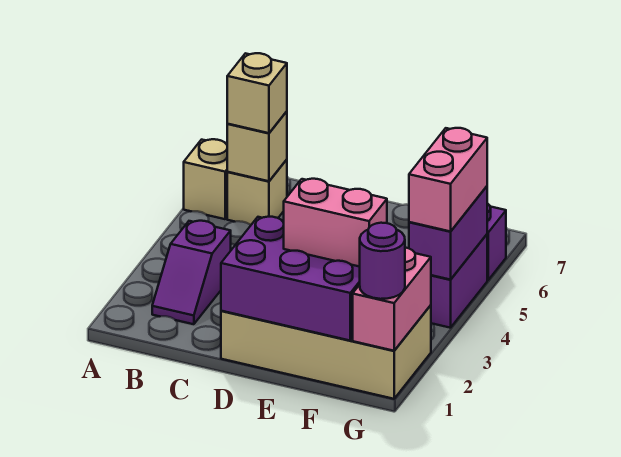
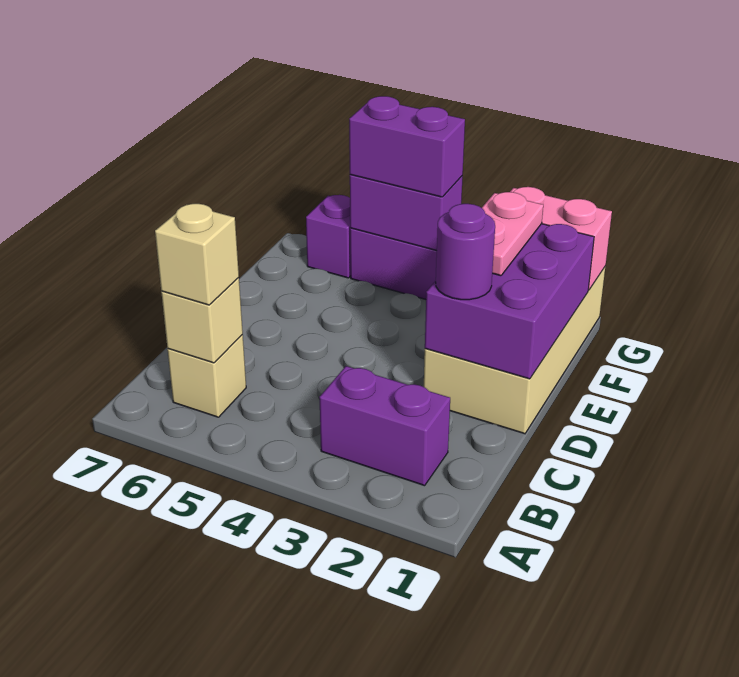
tan 1x1 brick [184,139,227,219] -> none
purple 1x2 slope [152,221,231,324] -> purple 1x2 brick [319,366,450,486]
pink 1x2 brick [283,179,387,267] -> pink 1x2 plate [482,192,543,276]
purple 1x1 round brick [360,223,405,299] -> purple 1x1 round brick moved to [436,204,495,300]
pink 1x2 brick [409,128,487,231] -> purple 1x2 brick [349,96,465,197]

